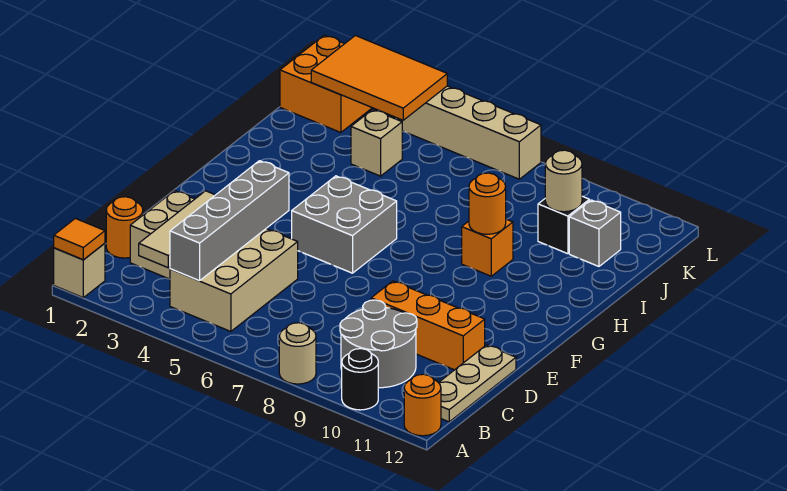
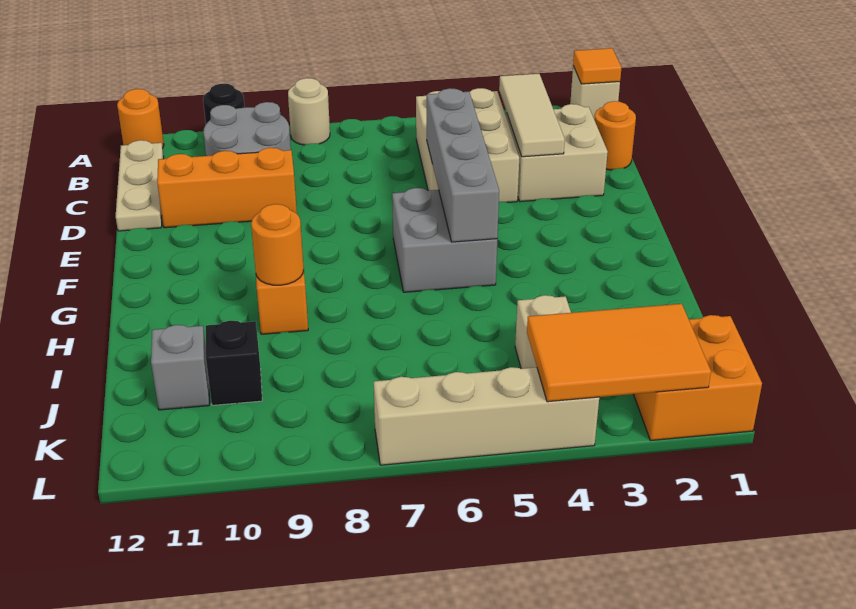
grey 1x4 brick [170,161,289,281] -> grey 1x4 brick moved to [427,88,499,242]
tan 1x1 round brick [545,150,582,212] -> none

